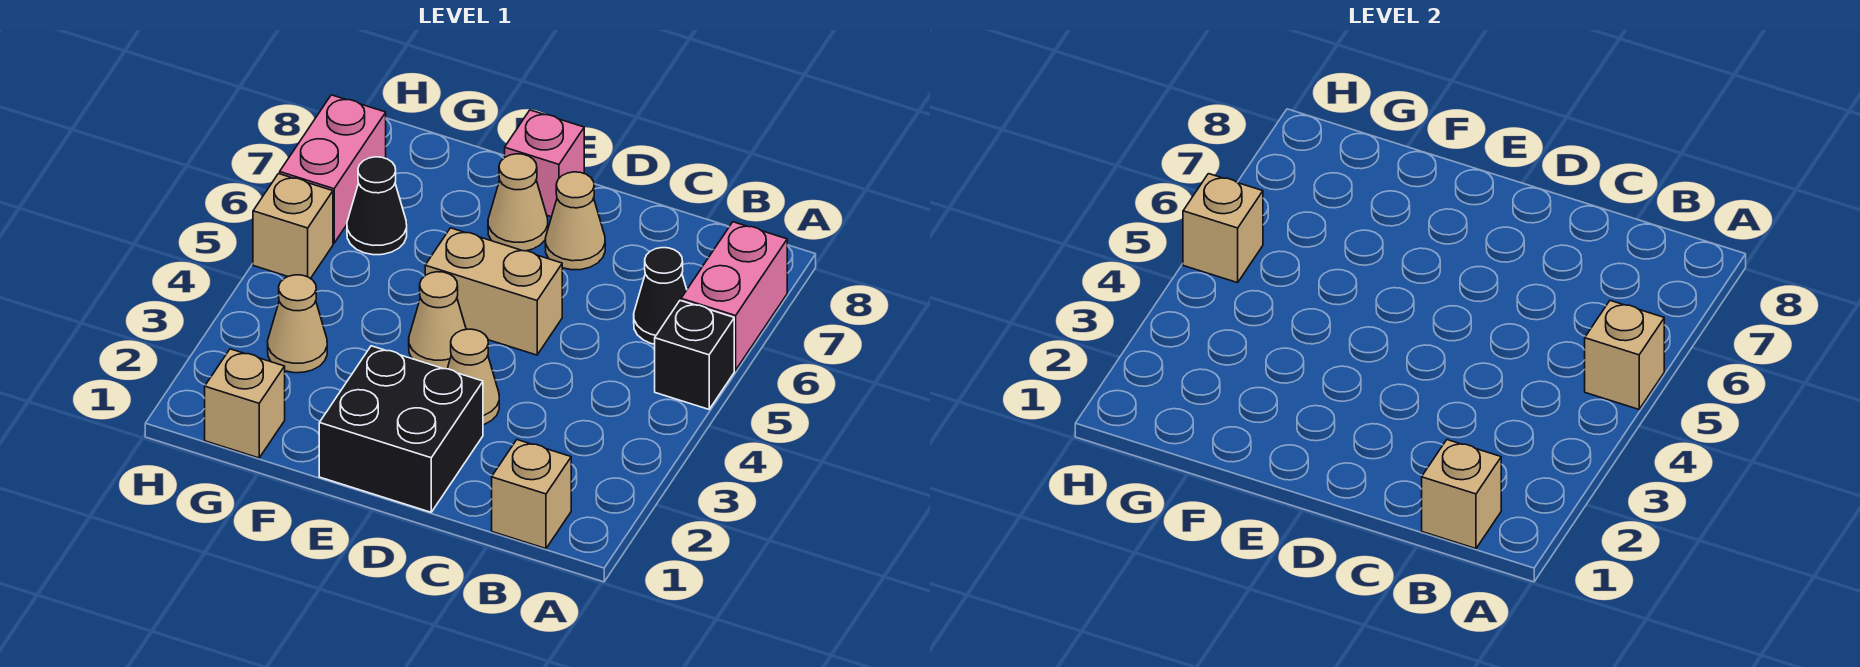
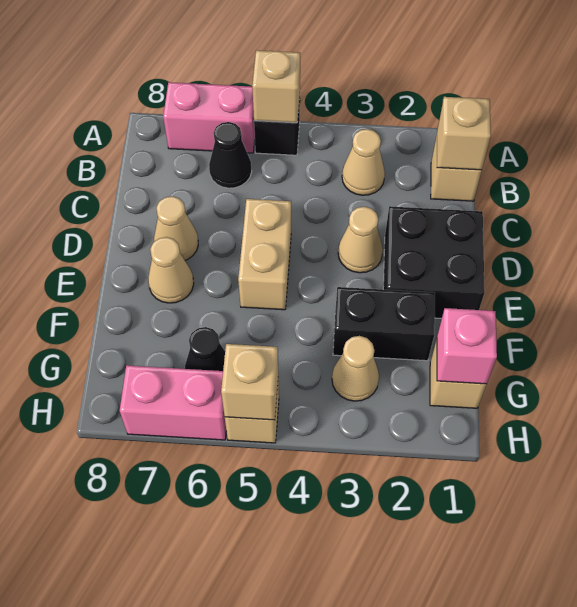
tan 1x1 cone [409,272,466,369] -> tan 1x1 cone moved to [342,129,385,195]
pink 1x1 brick [505,110,584,217] -> pink 1x1 brick moved to [437,308,497,384]
none -> black 1x2 brick [333,287,435,361]

